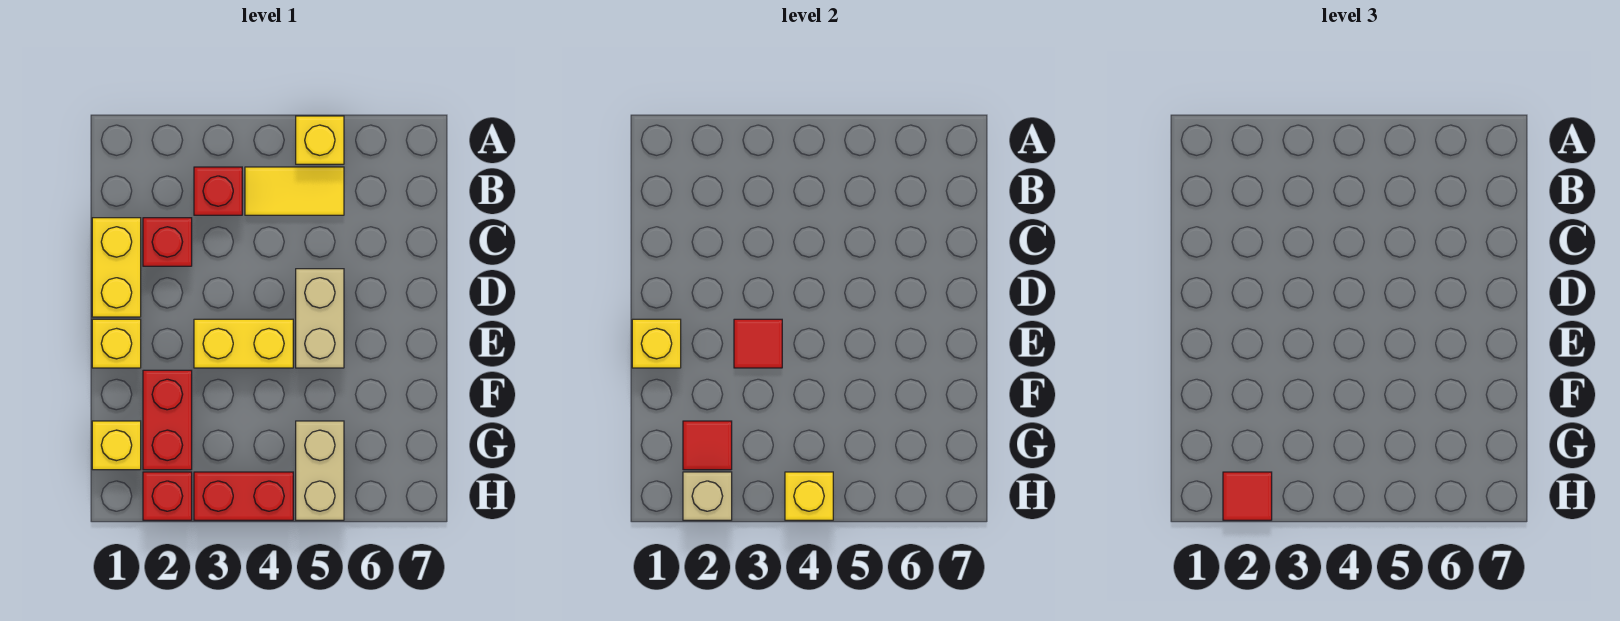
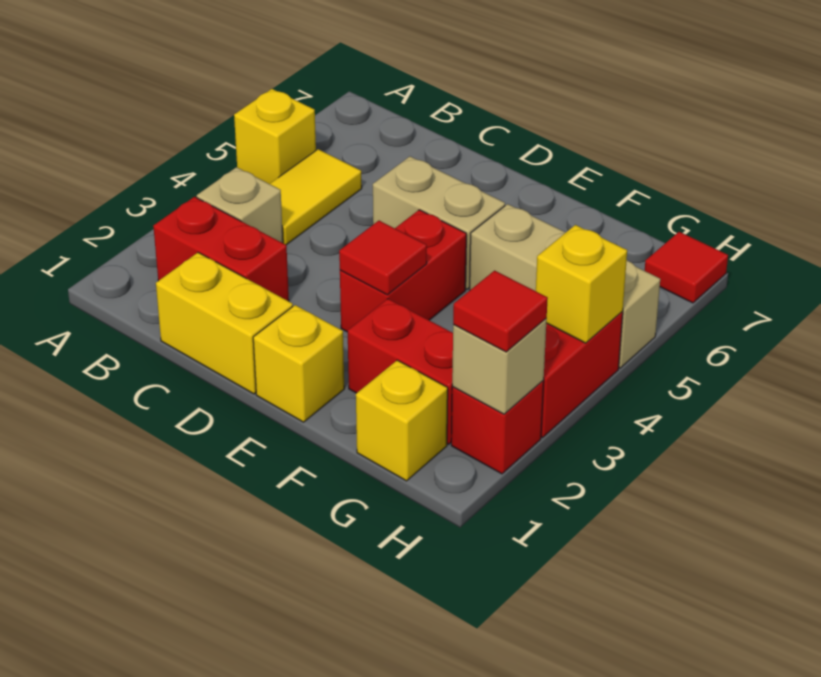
red 1x1 brick [194,167,242,215] -> tan 1x1 brick [197,167,283,243]
red 1x1 brick [143,218,192,266] -> red 1x2 brick [153,197,289,301]
yellow 1x1 brick [632,319,681,368] -> none
yellow 1x2 brick [194,319,293,368] -> red 1x2 brick [340,210,466,332]
red 1x1 tile [683,421,732,470] -> red 1x1 tile moved to [645,232,728,303]
tan 1x2 brick [296,421,344,520] -> tan 1x3 brick [470,204,660,368]

